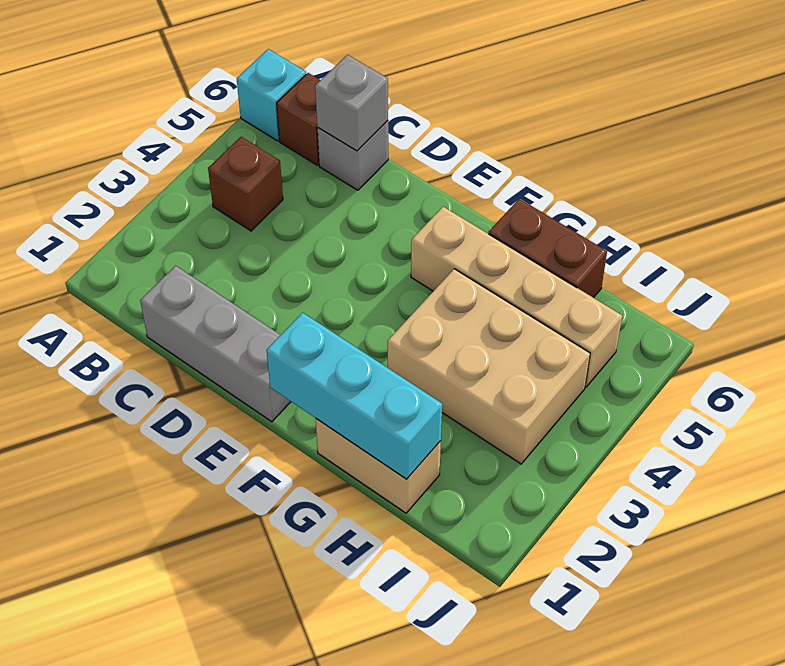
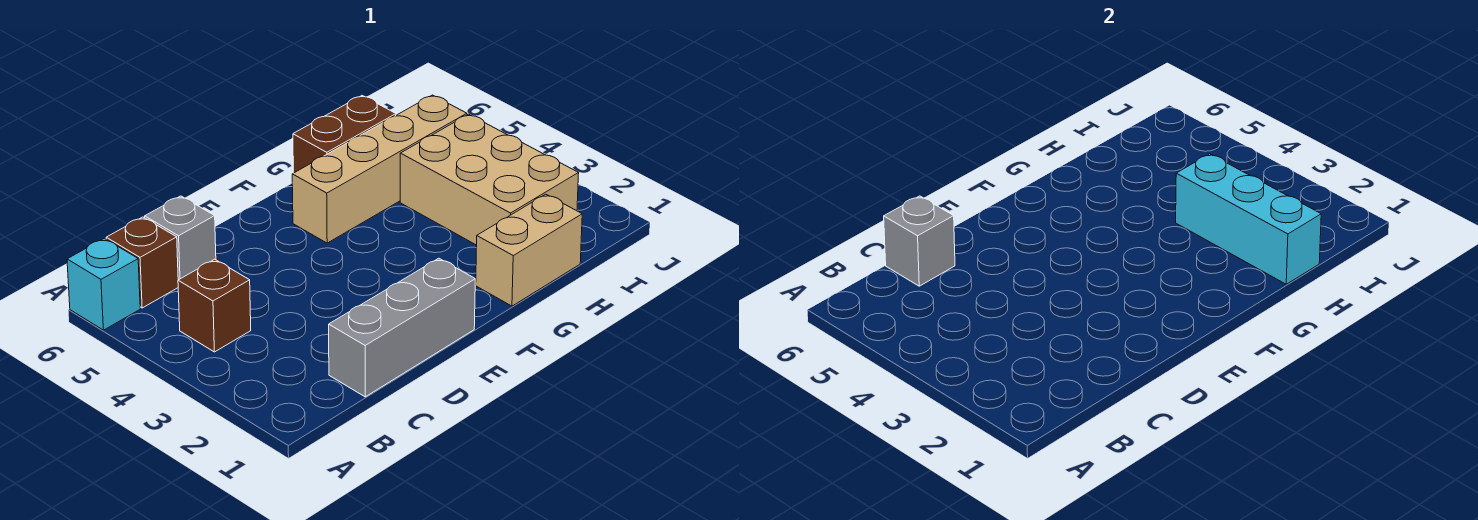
cyan 1x3 brick [267,313,442,479] -> cyan 1x3 brick turned to [1176,154,1321,284]
tan 2x3 brick [388,269,590,464] -> tan 2x3 brick turned to [400,114,579,245]

